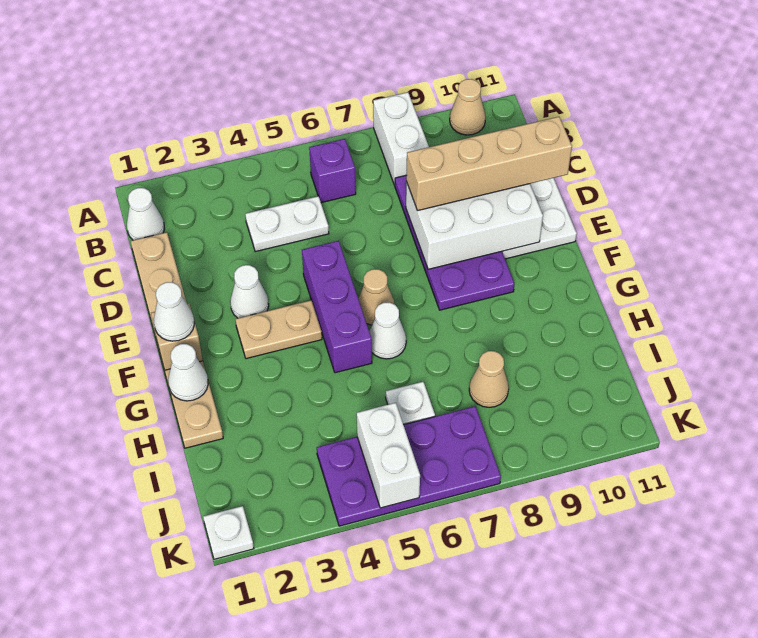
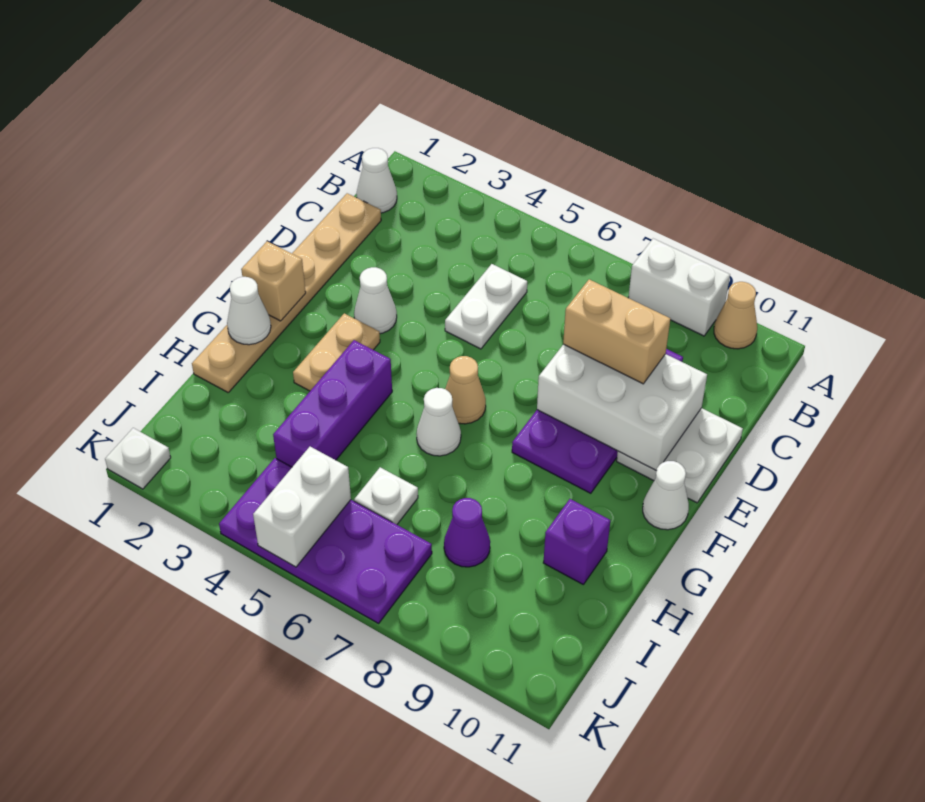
white 1x2 brick [373,92,429,185] -> white 1x2 brick turned to [628,239,730,336]
purple 1x1 brick [309,139,356,203] -> purple 1x1 brick moved to [543,499,610,584]
white 1x2 plate [245,196,329,252] -> white 1x2 plate turned to [445,264,527,349]
tan 1x4 brick [406,117,572,211] -> tan 1x2 brick [563,279,670,384]
purple 1x3 brick [302,241,372,373] -> purple 1x3 brick moved to [273,340,392,467]
white 1x1 cone [154,282,194,341] -> white 1x1 cone moved to [643,461,689,530]
tan 1x2 plate [235,300,322,359] -> tan 1x2 plate turned to [293,313,380,391]
tan 1x1 cone [469,351,509,407] -> purple 1x1 cone [444,498,490,567]

